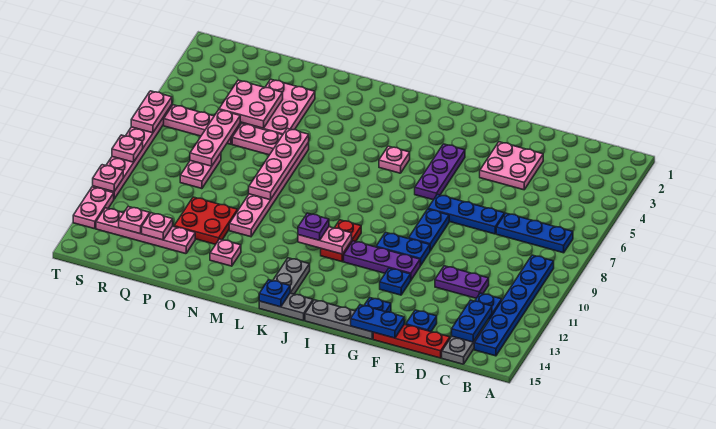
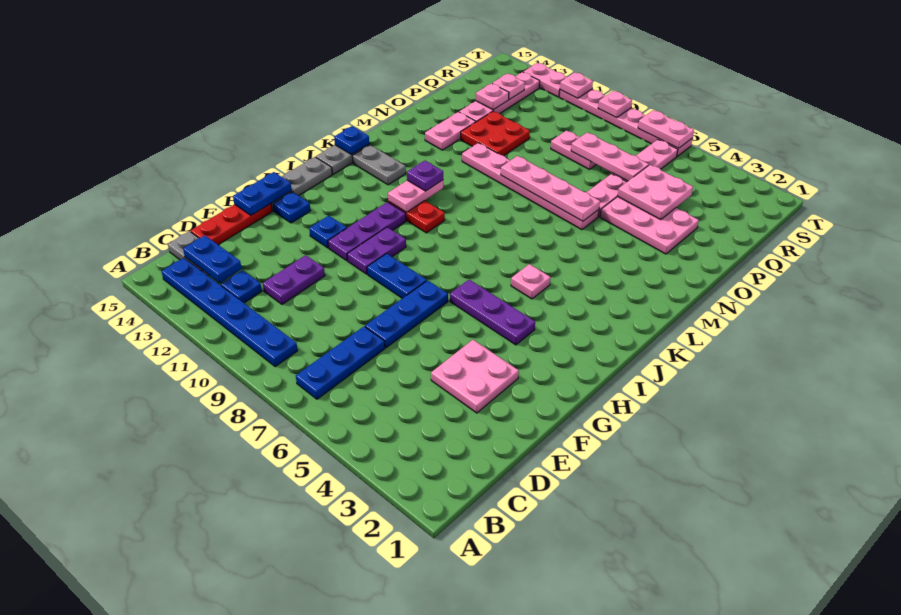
blue 1x1 plate [406,310,437,332] -> none
blue 1x2 plate [376,232,430,265] -> purple 1x2 plate [347,227,406,274]
pink 1x1 plate [210,239,241,266] -> pink 1x2 plate [425,112,476,150]

